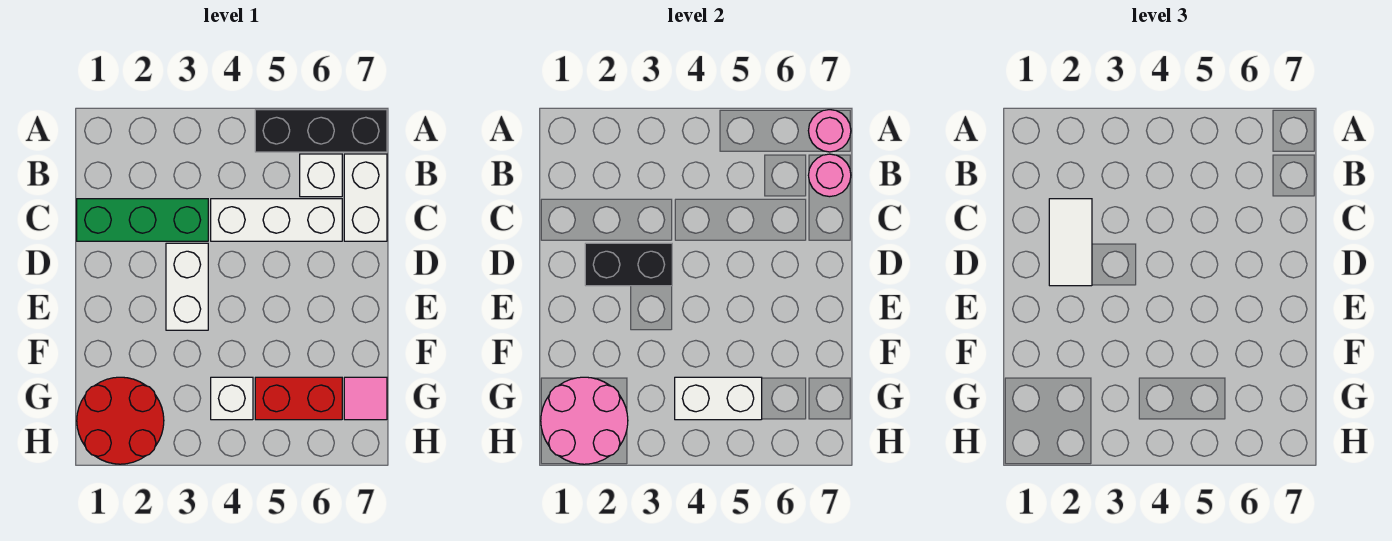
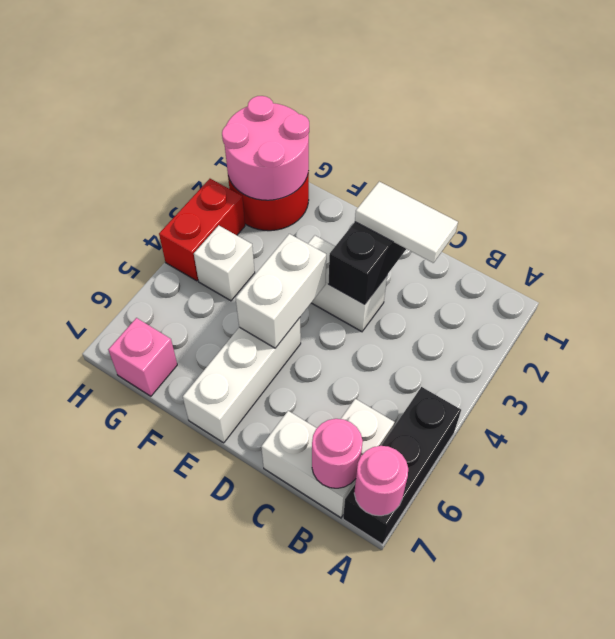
green 1x3 brick [77,199,208,241] -> none
white 1x3 brick [211,199,342,241] -> white 1x3 brick moved to [183,318,301,443]
white 1x2 brick [675,377,762,420] -> white 1x2 brick moved to [236,234,326,348]
red 1x2 brick [255,377,342,420] -> red 1x2 brick moved to [159,179,245,281]
pink 1x1 tile [344,377,387,420] -> pink 1x1 brick [108,318,177,396]

